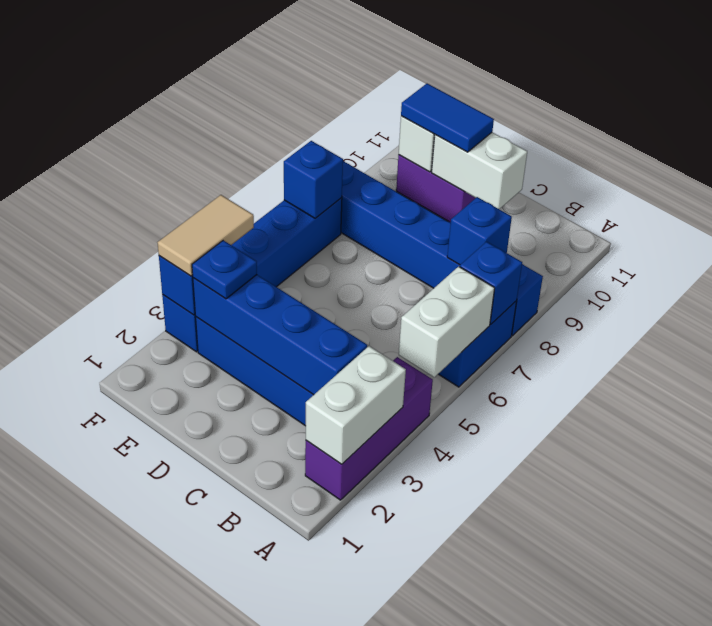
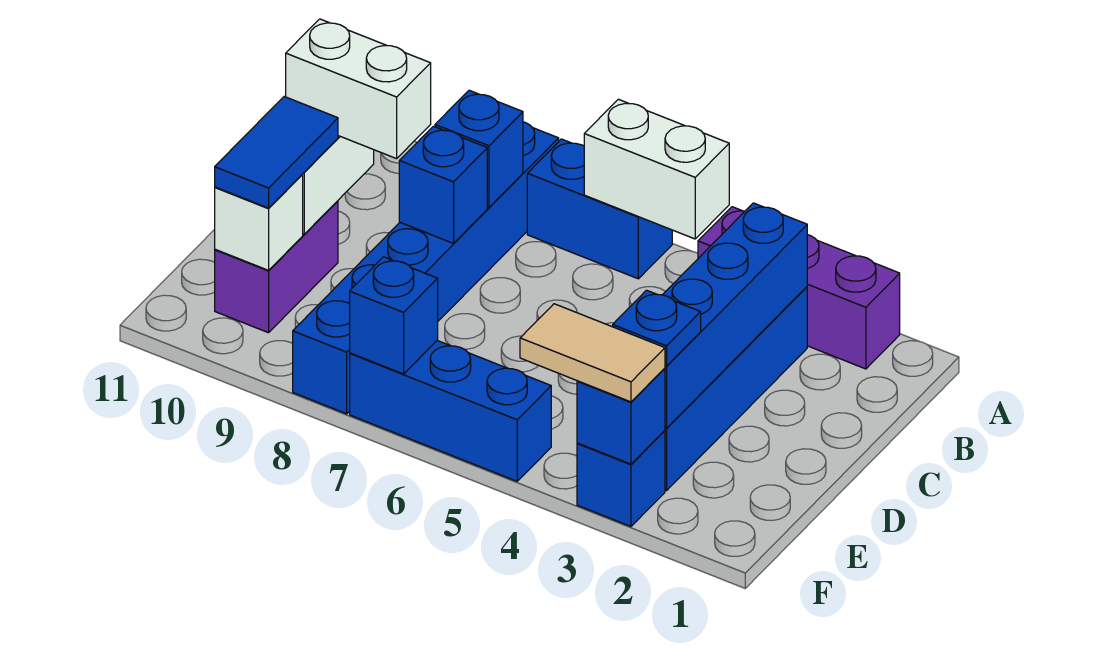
white 1x2 brick [306,346,406,464] -> white 1x2 brick moved to [286,19,431,159]
blue 1x1 brick [460,242,522,324] -> blue 1x1 brick moved to [399,126,487,243]

